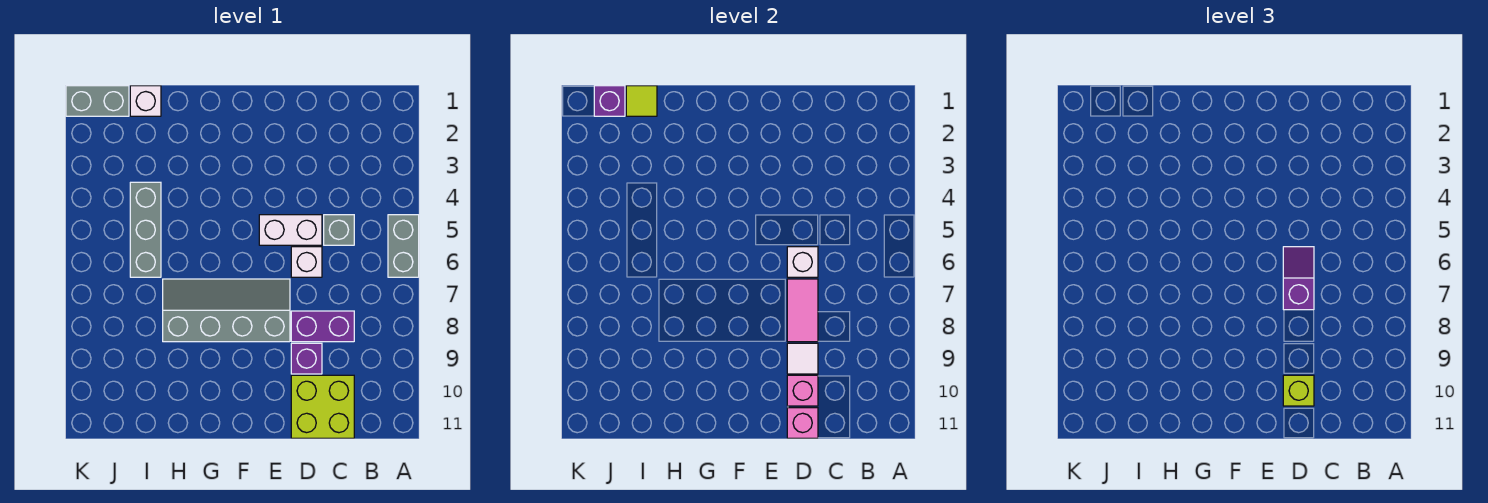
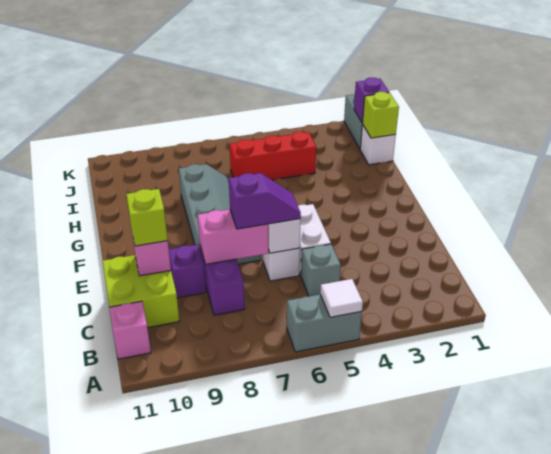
pink 1x2 tile [787,279,818,342] -> pink 1x2 brick [198,209,268,264]
white 1x1 tile [787,343,818,374] -> white 1x1 tile moved to [320,279,363,317]
pink 1x1 brick [787,408,818,438] -> pink 1x1 brick moved to [109,301,151,359]
lime 1x1 tile [626,86,657,116] -> lime 1x1 brick [362,92,399,138]
grey 1x3 brick [130,182,161,277] -> red 1x3 brick [230,132,316,180]

